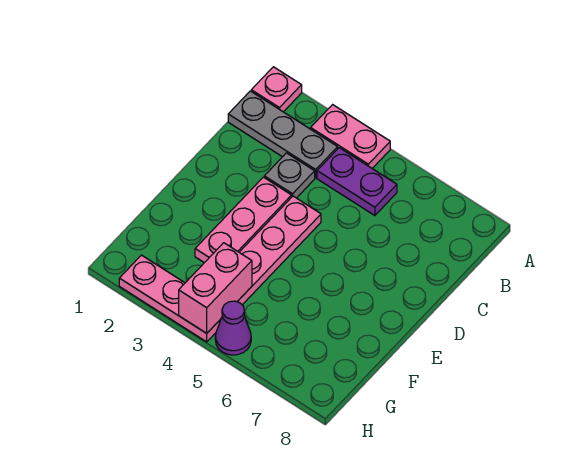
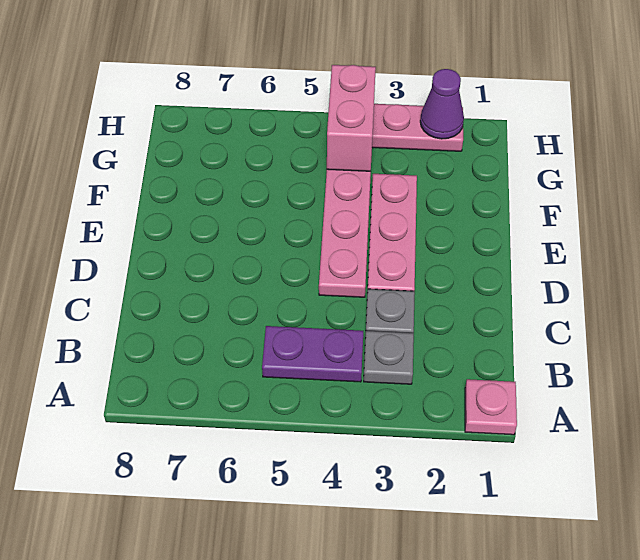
pink 1x2 plate [311,105,390,168] -> none
grey 1x3 plate [228,91,338,178] -> grey 1x1 plate [364,331,414,384]
purple 1x1 cone [215,301,251,355] -> purple 1x1 cone moved to [420,69,464,139]

